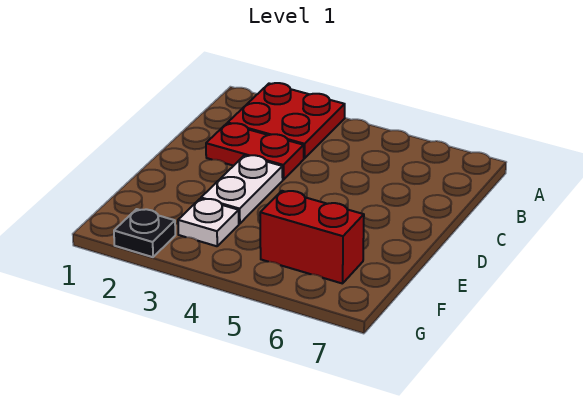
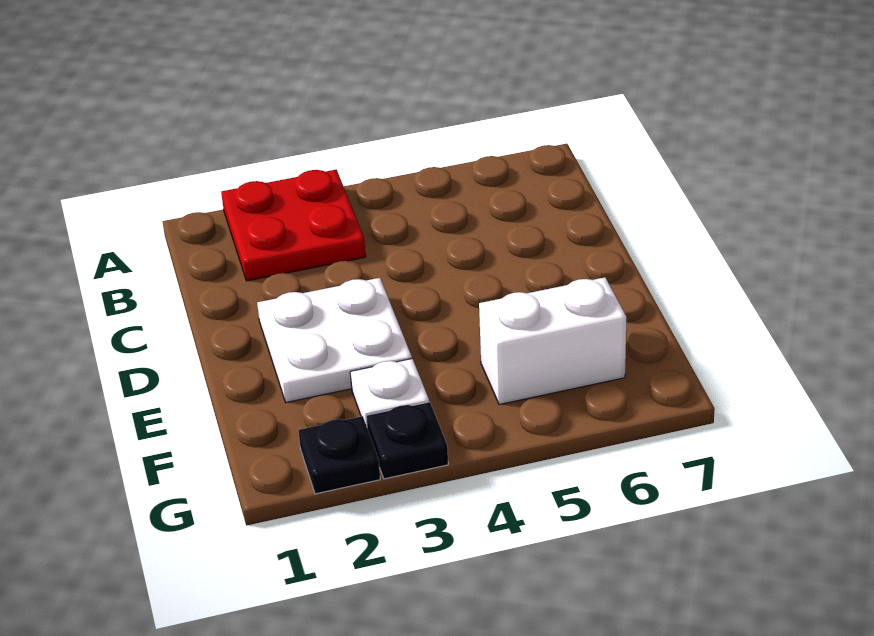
red 1x2 plate [206,123,304,180] -> none
white 1x2 plate [201,155,283,224] -> white 2x2 plate [257,278,412,402]
red 1x2 brick [260,191,364,284] -> white 1x2 brick [479,277,626,405]
none -> black 1x1 plate [366,402,448,479]

